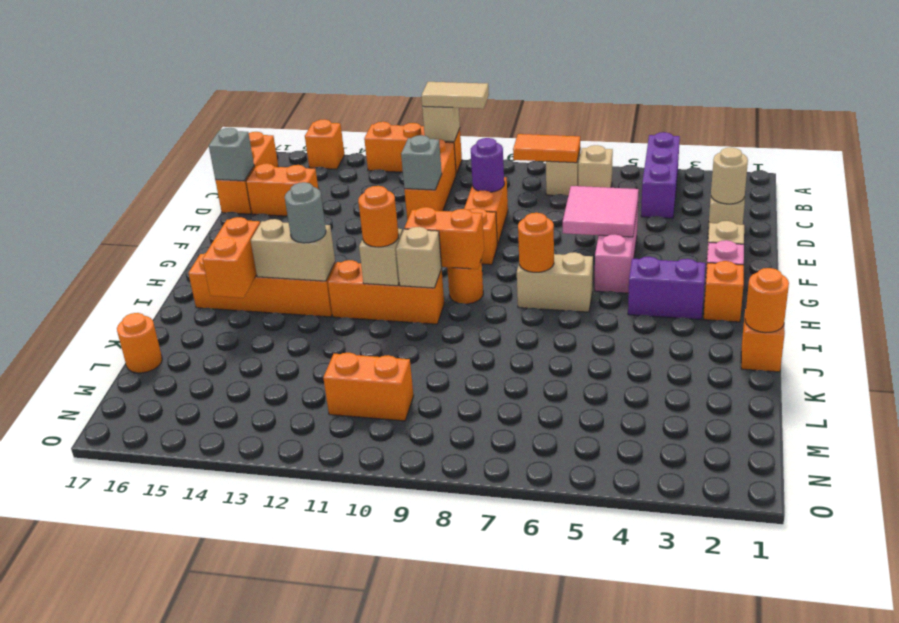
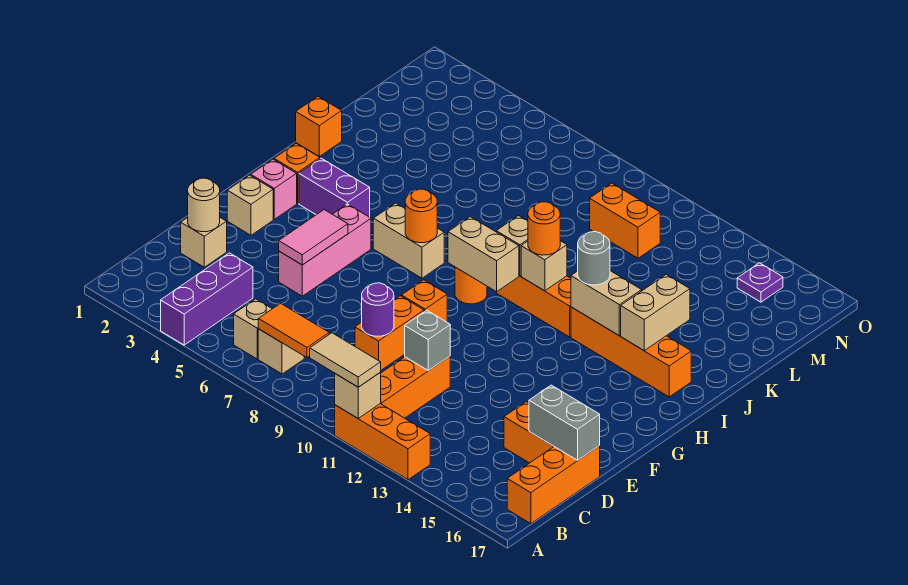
orange 1x1 brick [305,119,344,169] -> none
grey 1x1 brick [209,128,254,181] -> grey 1x2 brick [529,385,600,460]
pink 2x2 tile [563,186,639,237] -> pink 1x2 tile [279,210,348,265]
orange 1x2 brick [404,207,484,269] -> tan 1x2 brick [448,217,519,292]
orange 1x2 brick [202,217,260,298] -> tan 1x2 brick [621,275,690,350]
orange 1x1 round brick [745,268,789,333] -> none
orange 1x1 round brick [117,313,162,373] -> none
none -> purple 1x1 plate [737,263,783,302]

